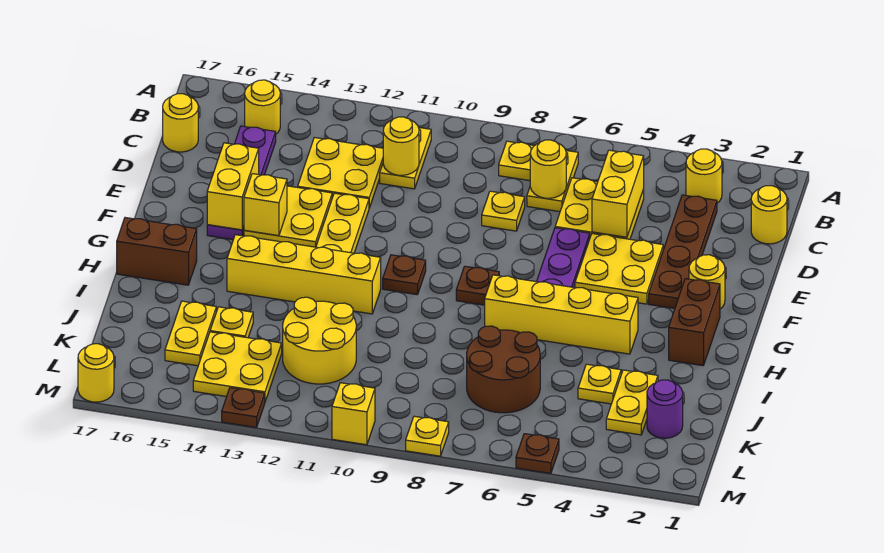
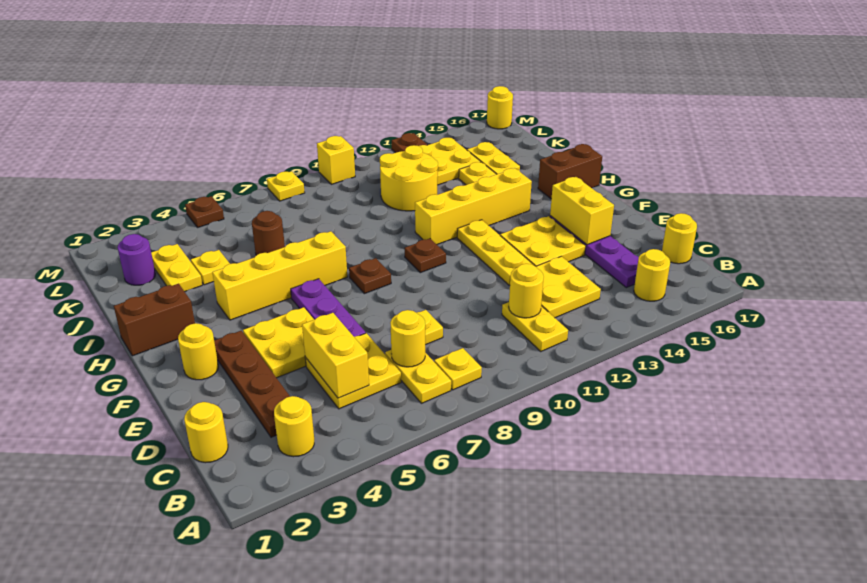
yellow 1x1 brick [244,174,287,236] -> none
brown 1x2 brick [669,279,720,366] -> brown 1x2 brick turned to [114,283,195,356]
brown 2x2 round brick [467,326,540,413] -> brown 1x1 round brick [252,211,285,255]

